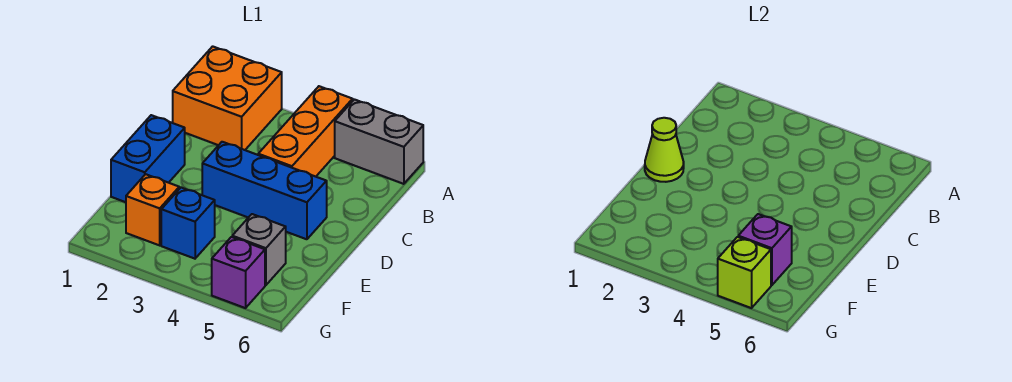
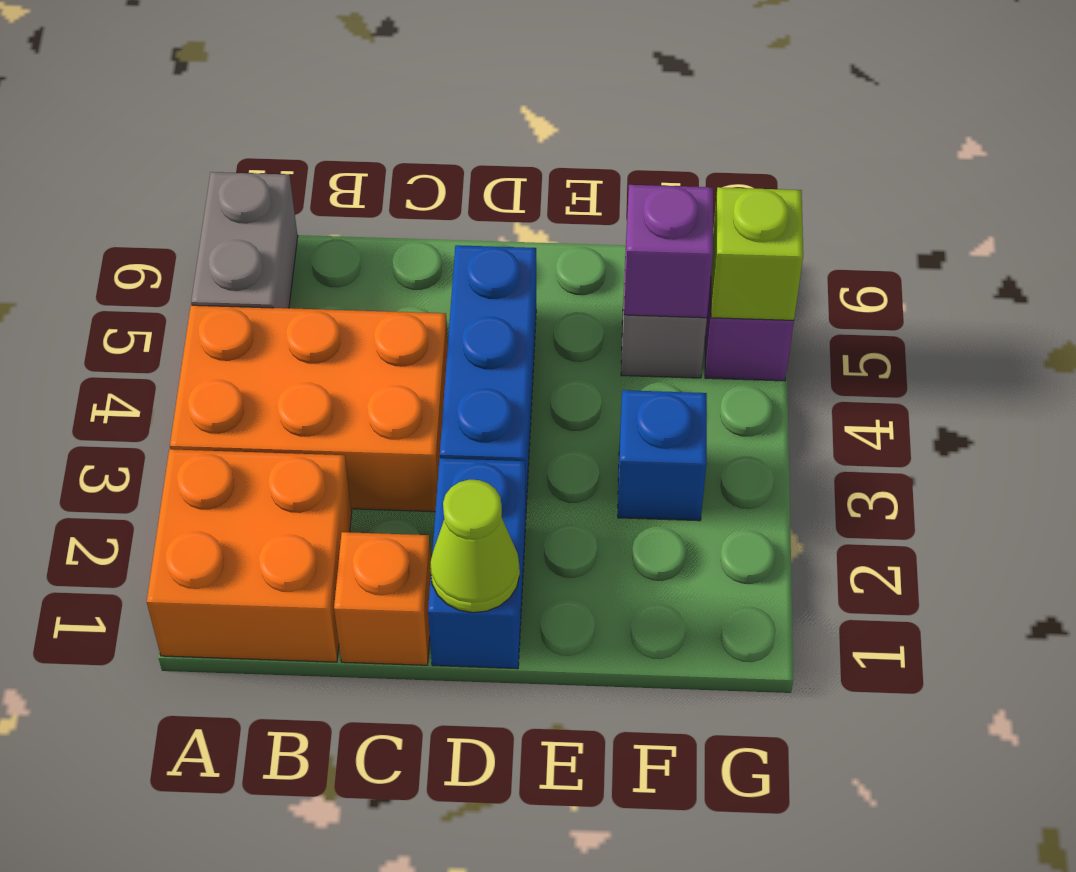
orange 1x3 brick [258,86,353,177] -> orange 2x3 brick [170,305,448,512]
blue 1x2 brick [111,115,185,202] -> blue 1x2 brick turned to [428,458,526,669]
orange 1x1 brick [126,174,179,245] -> orange 1x1 brick moved to [334,532,431,665]

